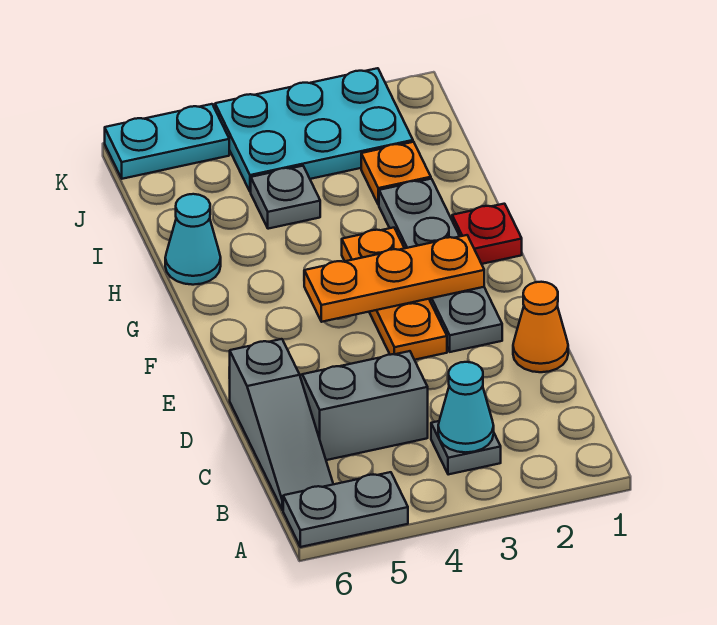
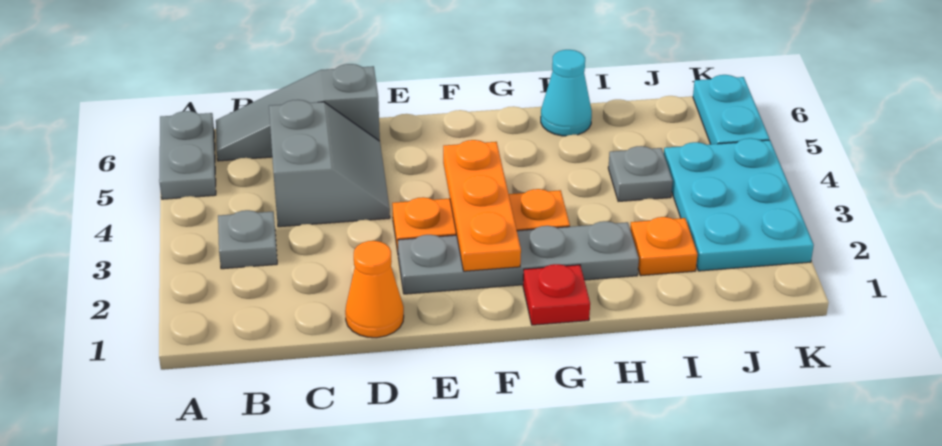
cyan 1x1 cone [438,362,494,452] -> none

